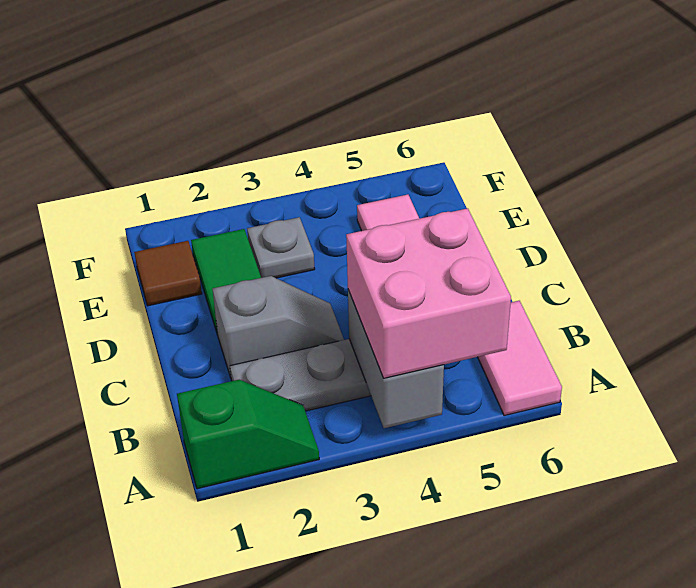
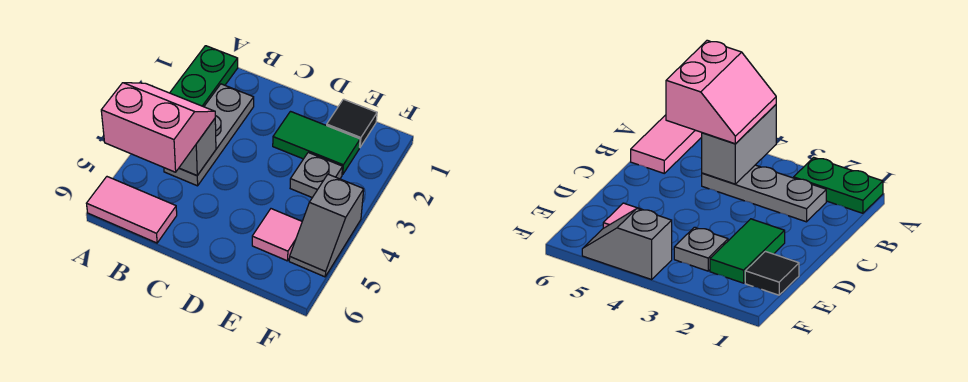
green 1x2 slope [177,380,319,489] -> green 1x2 plate [170,46,238,107]
pink 2x2 brick [346,208,511,378] -> pink 2x2 slope [101,83,215,172]
grey 1x2 slope [213,276,344,377] -> grey 1x2 slope moved to [289,174,364,277]
brown 1x1 tile [134,241,202,306] -> black 1x1 tile [327,99,377,147]

